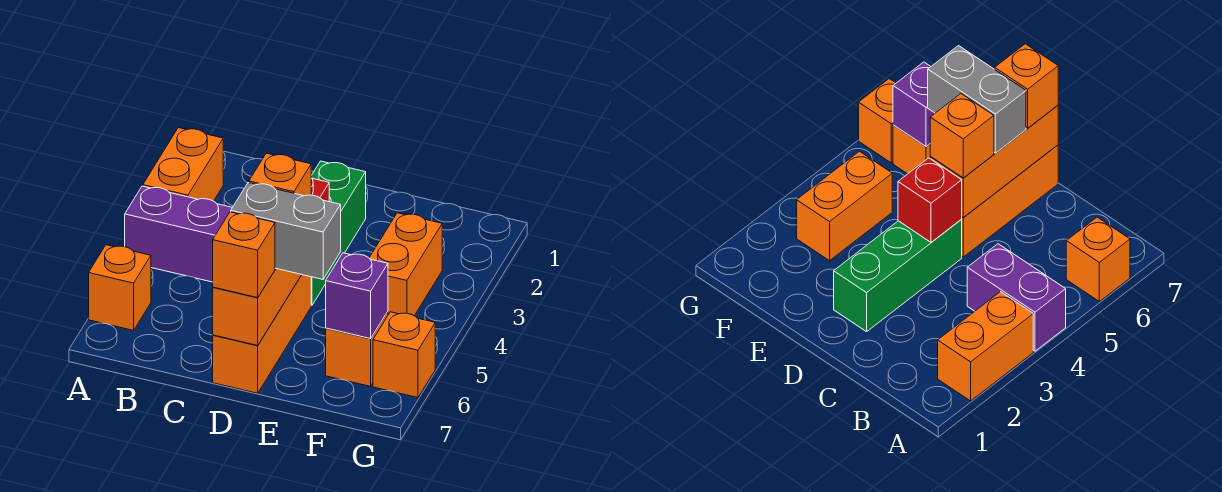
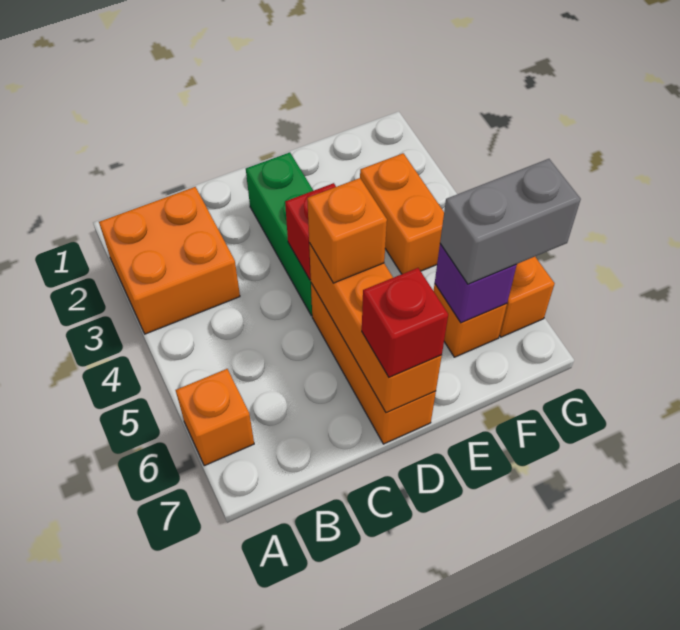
orange 1x2 brick [143,128,223,201] -> orange 2x2 brick [99,187,240,334]
purple 1x2 brick [125,186,232,282] -> none
grey 1x2 brick [231,183,341,279] -> grey 1x2 brick moved to [440,159,581,284]
orange 1x1 brick [213,212,275,298] -> red 1x1 brick [362,268,448,377]

